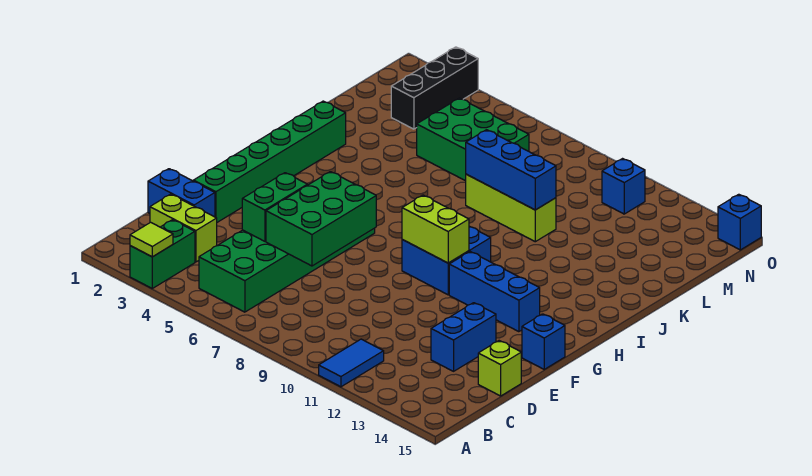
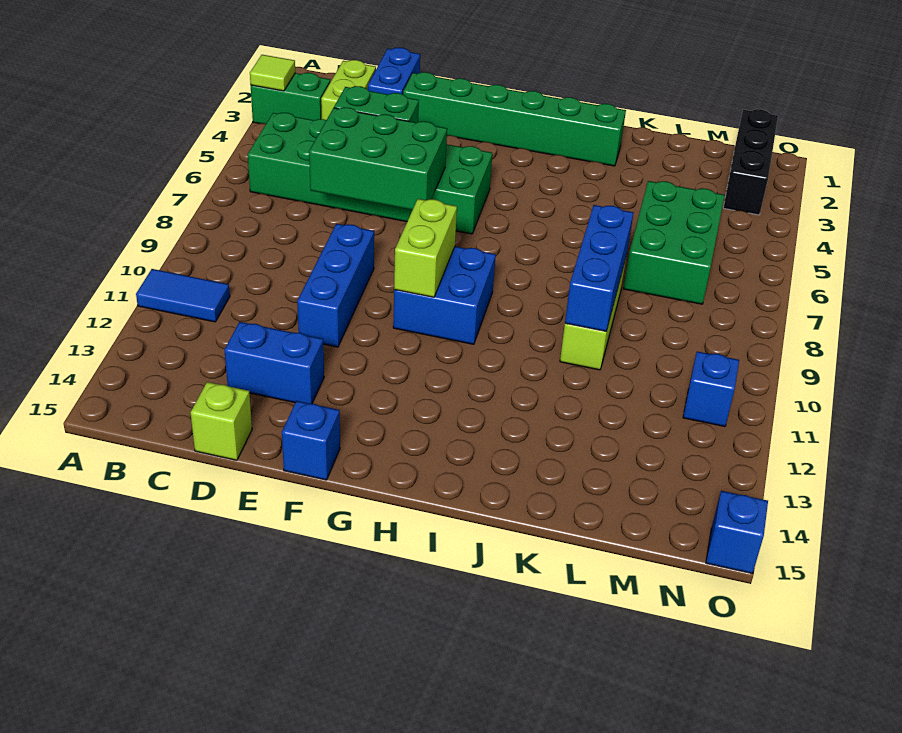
blue 1x3 brick [449,252,540,332] -> blue 1x3 brick moved to [297,224,374,347]
black 1x3 brick [391,47,478,129] -> black 1x3 brick turned to [723,109,778,215]

